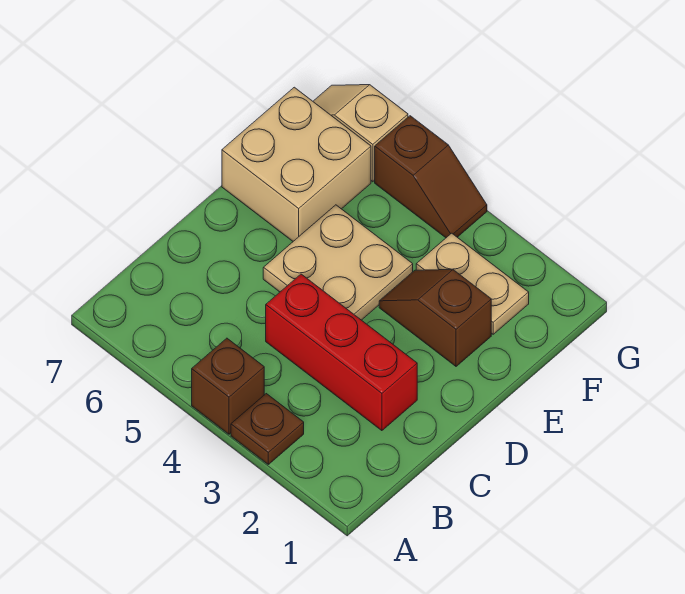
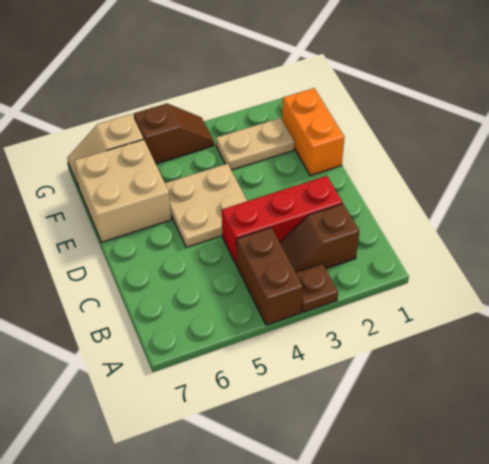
brown 1x1 brick [192,338,264,434] -> brown 1x2 brick [236,227,303,325]
none -> orange 1x2 brick [282,88,345,176]
brown 1x2 slope [379,270,491,366] -> brown 1x2 slope moved to [280,204,360,272]

